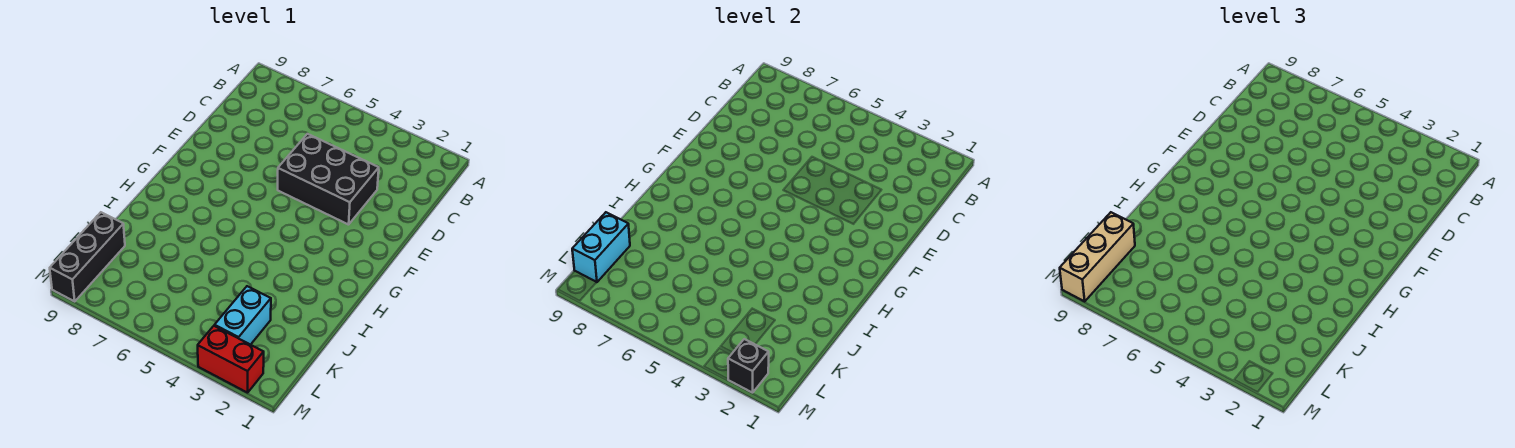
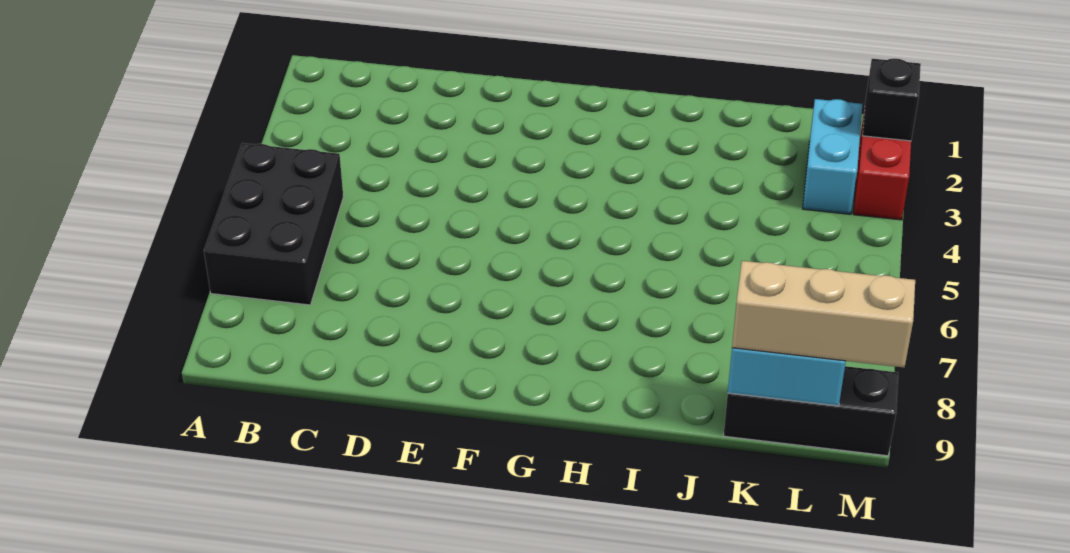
black 2x3 brick [278,134,379,225] -> black 2x3 brick moved to [204,143,343,305]
cyan 1x2 brick [215,286,271,345] -> cyan 1x2 brick turned to [803,99,863,214]

